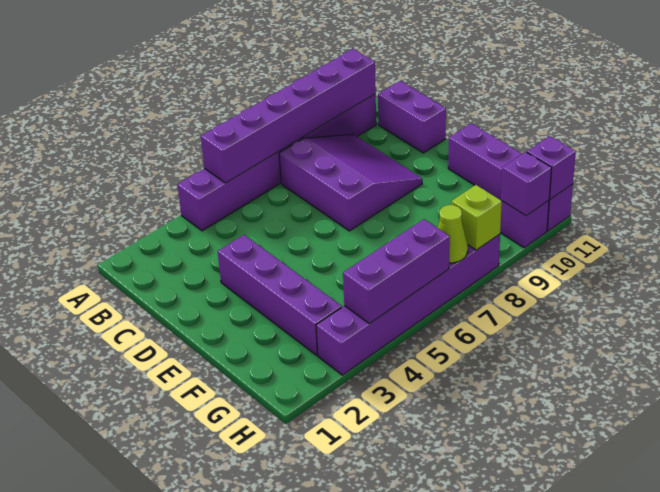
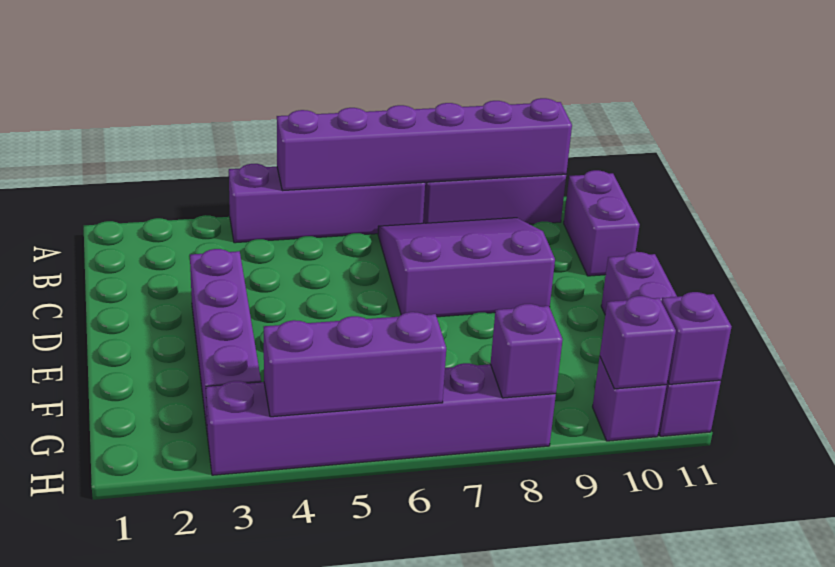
purple 3x3 slope [279,134,422,231] -> purple 3x3 slope turned to [378,218,555,317]
lime 1x1 cone [437,205,468,263] -> none
lime 1x1 brick [451,185,502,250] -> purple 1x1 brick [491,304,563,398]

